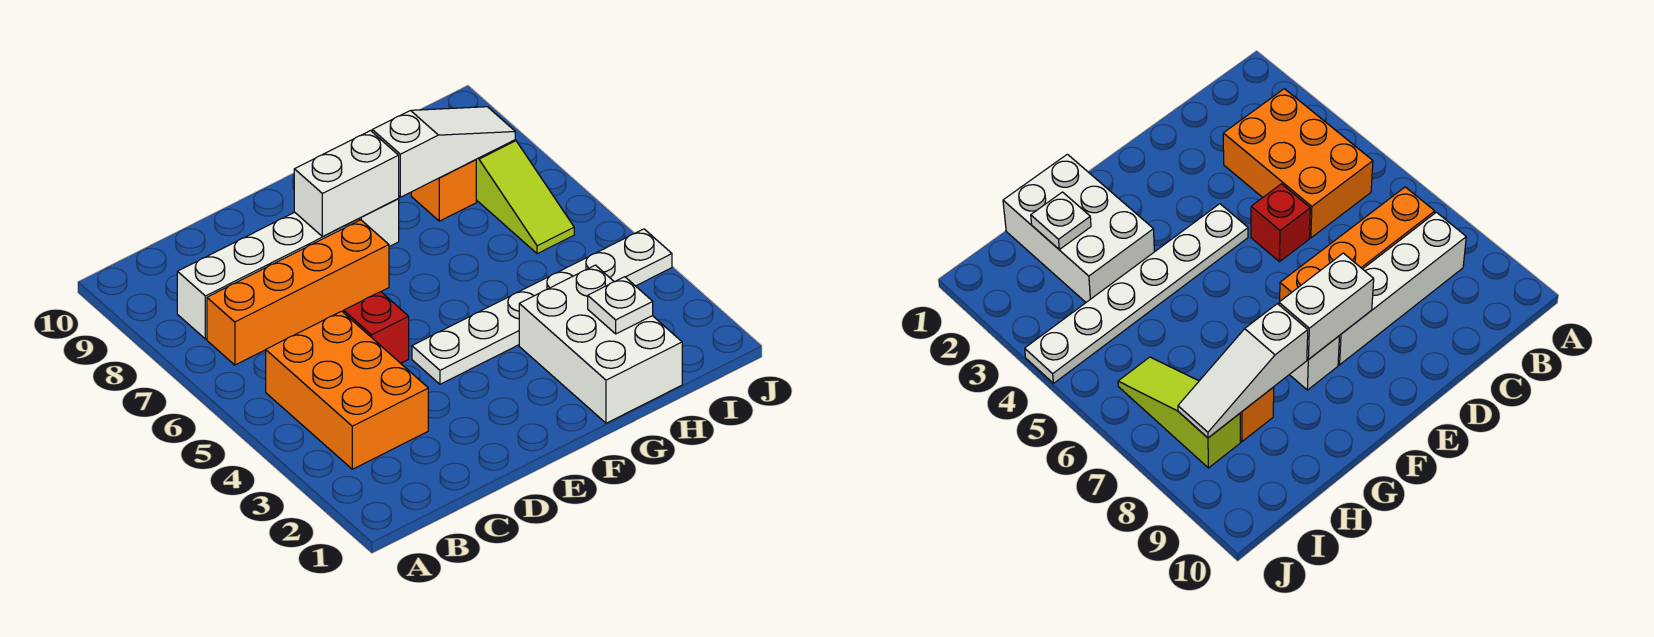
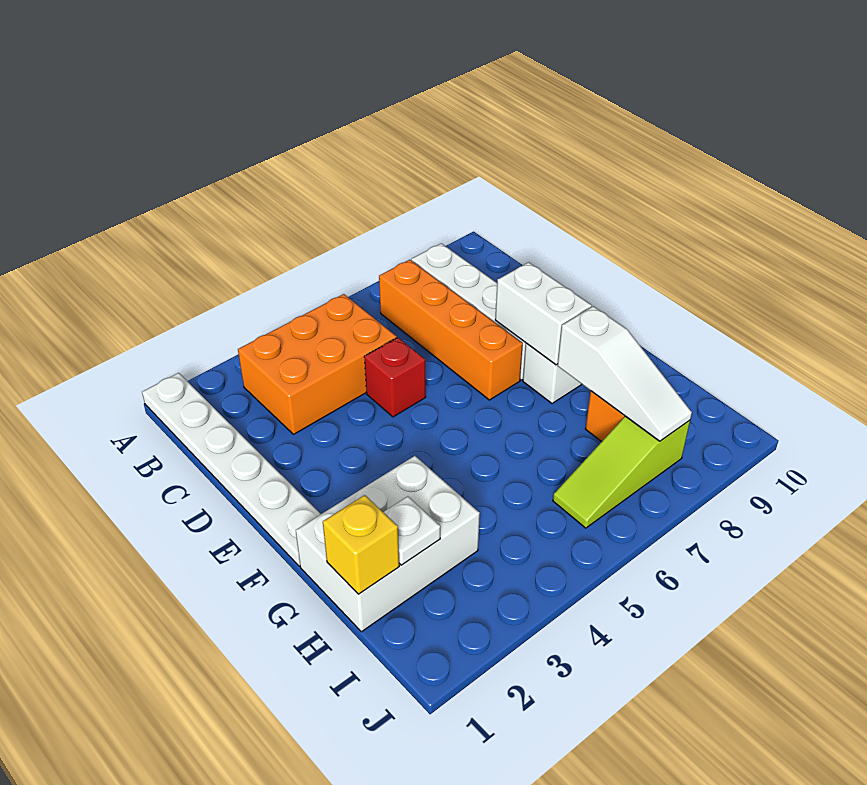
white 1x6 plate [412,229,672,384] -> white 1x6 plate moved to [142,373,321,566]
none -> yellow 1x1 brick [323,495,399,594]

